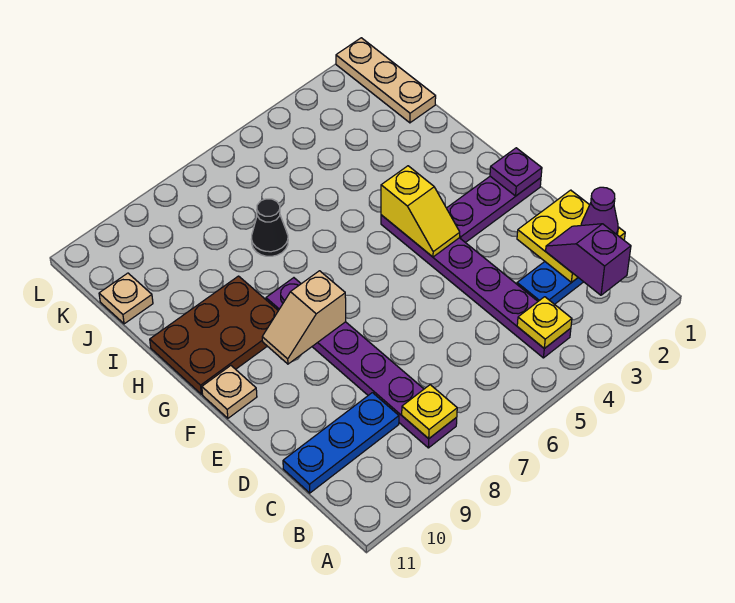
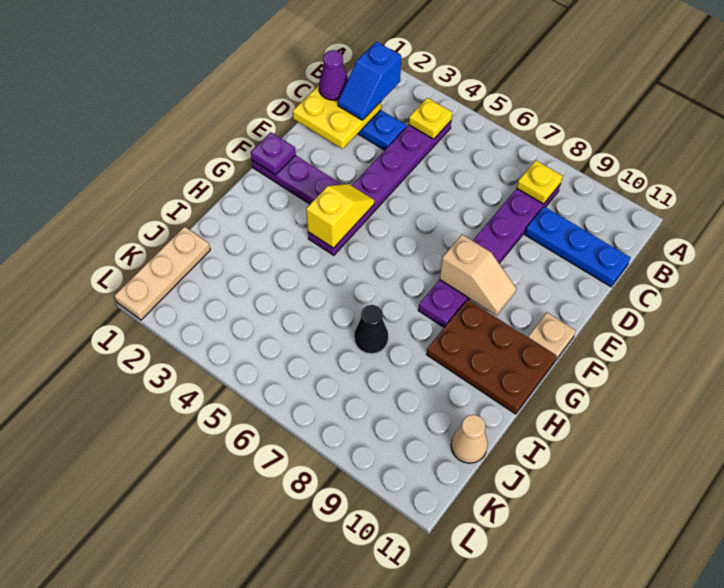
purple 1x2 slope [546,224,631,295] -> blue 1x2 slope [338,42,401,120]
tan 1x1 plate [99,273,153,324] -> tan 1x1 cone [451,415,488,463]

